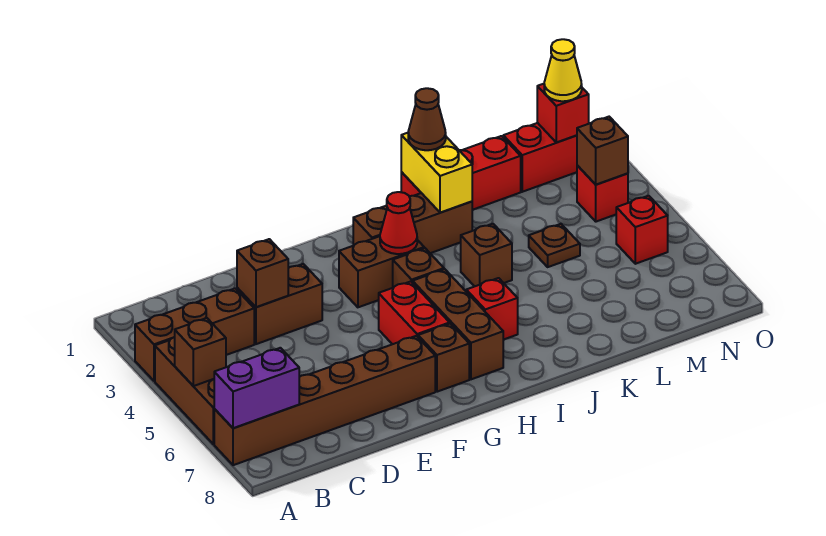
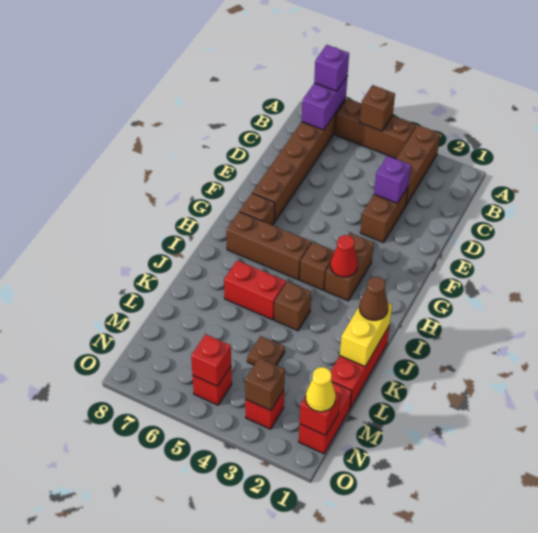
none -> purple 1x1 brick [314,45,349,91]
brown 1x1 brick [237,239,288,307] -> purple 1x1 brick [374,156,411,204]
red 1x2 brick [379,281,450,344] -> red 1x2 brick moved to [224,260,286,320]
brown 1x3 brick [353,193,472,253] -> none
red 1x1 brick [466,278,518,340] -> red 1x1 brick moved to [191,334,231,386]
yellow 1x2 brick [401,133,472,213] -> yellow 1x2 brick turned to [340,303,392,366]

